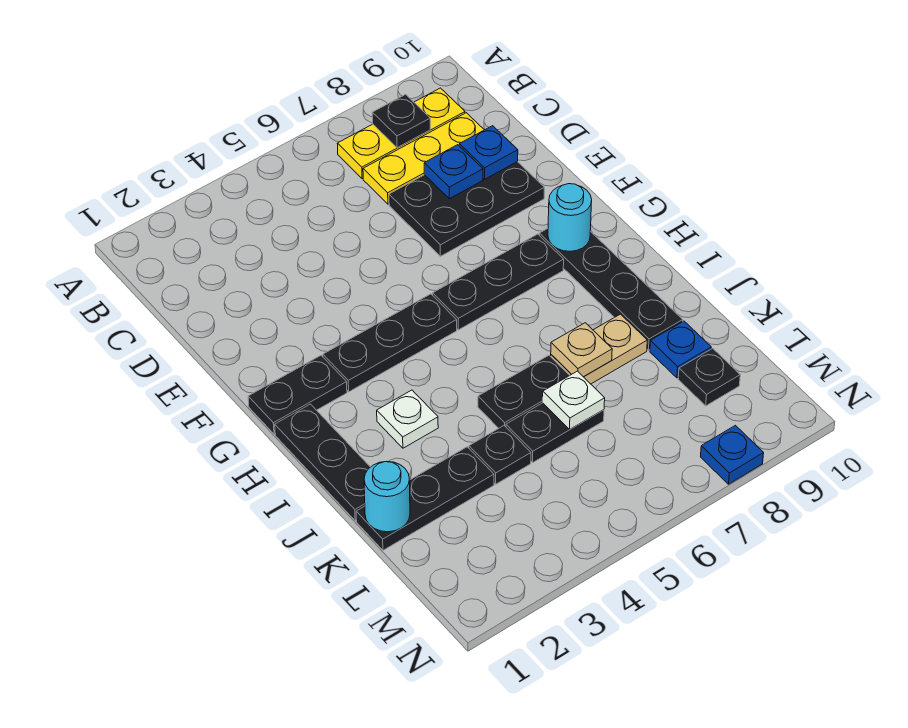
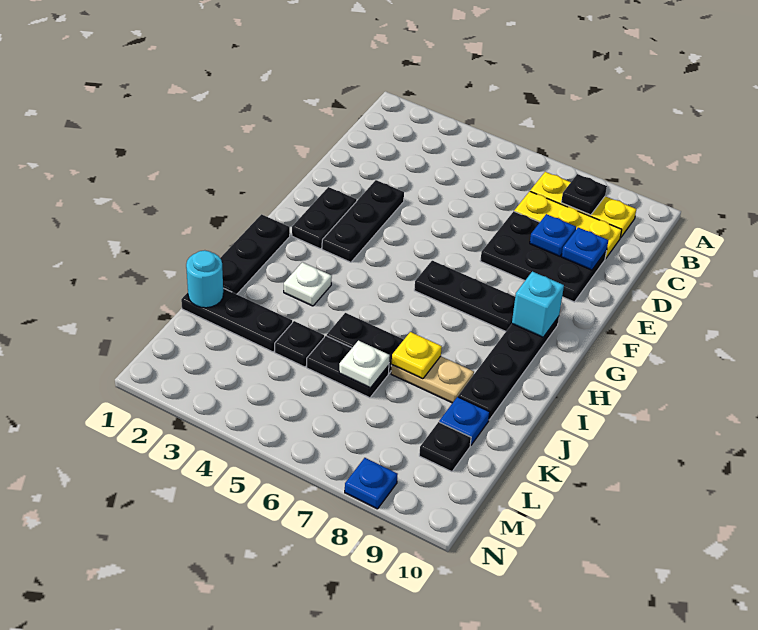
black 1x2 plate [248,356,347,434] -> black 1x2 plate turned to [292,187,357,249]
black 1x3 plate [323,294,457,392] -> black 1x3 plate turned to [322,180,404,262]
cyan 1x1 round brick [548,184,592,251] -> cyan 1x1 brick [512,271,564,337]
tan 1x1 plate [551,323,612,377] -> yellow 1x1 plate [392,332,442,379]

